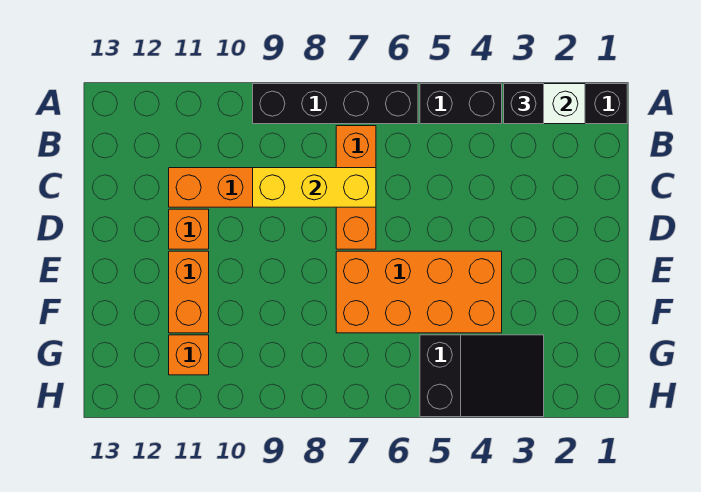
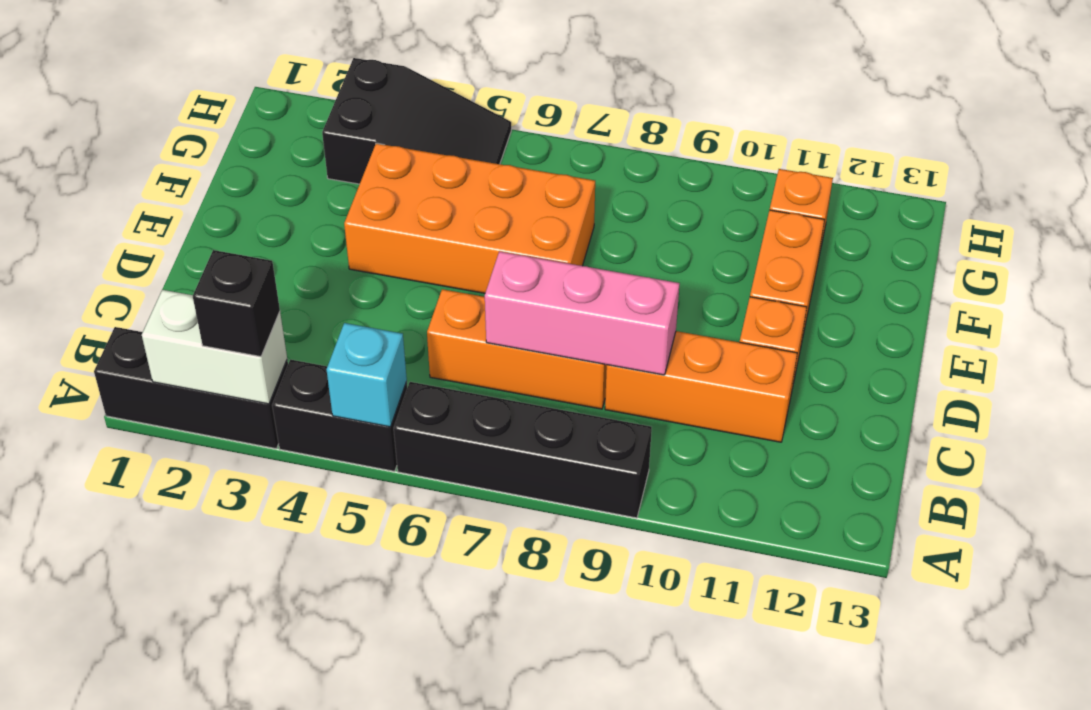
none -> cyan 1x1 brick [327,323,407,427]
orange 1x3 brick [336,126,376,249] -> orange 1x3 brick turned to [427,289,607,409]
yellow 1x3 brick [253,168,376,207] -> pink 1x3 brick [484,251,680,375]
black 2x3 slope [420,335,544,417] -> black 2x3 slope turned to [322,58,511,184]

